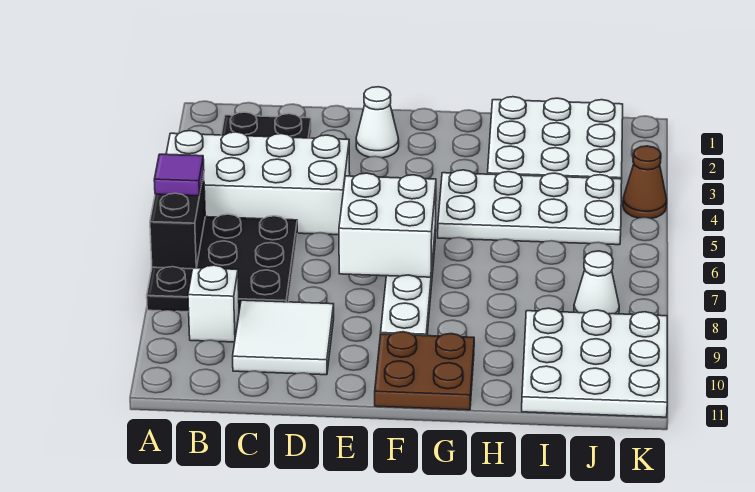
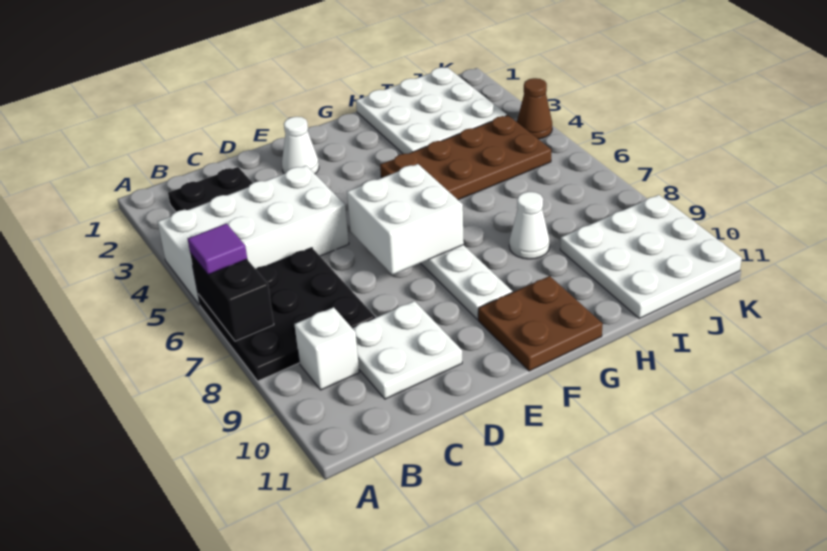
white 2x2 tile [233,300,334,375] -> white 2x2 plate [353,301,462,399]
white 2x4 plate [438,170,622,245] -> brown 2x4 plate [380,115,551,200]
white 1x1 cone [574,251,619,314] -> white 1x1 cone moved to [509,192,550,259]

